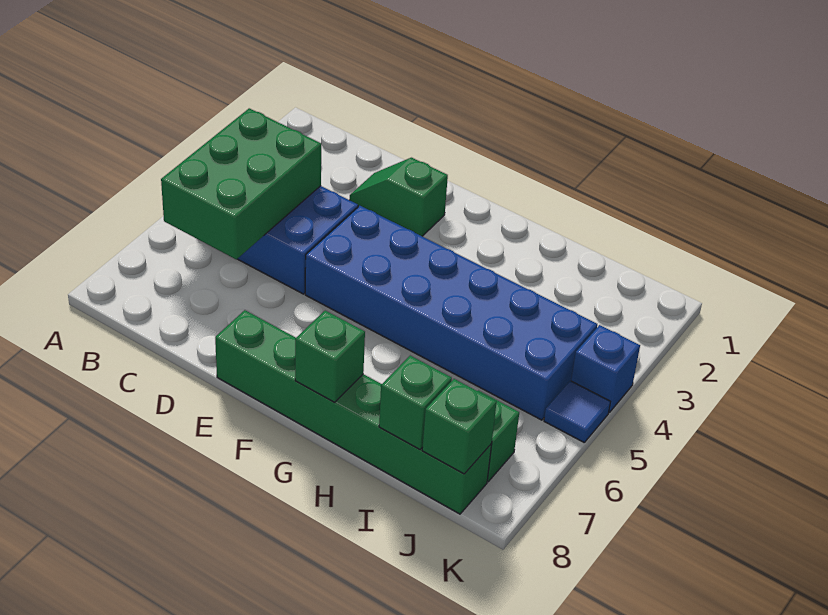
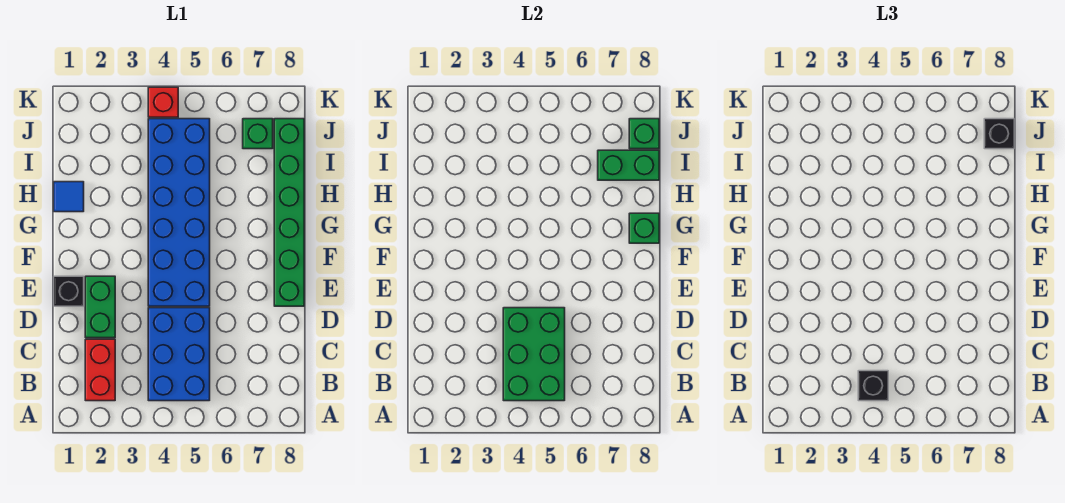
none -> red 1x2 brick [85,339,115,401]
green 2x3 brick [161,108,321,259] -> green 2x3 brick turned to [503,308,565,401]
none -> black 1x1 brick [858,371,888,401]
green 1x2 slope [350,158,448,236] -> green 1x2 brick [85,276,115,338]
none -> black 1x1 brick [54,276,84,306]
green 1x1 brick [379,356,452,449] -> green 1x2 brick [598,150,659,180]
none -> black 1x1 brick [984,119,1014,149]
blue 1x1 brick [571,325,640,412] -> red 1x1 brick [148,87,178,117]
blue 1x1 tile [544,381,610,442] -> blue 1x1 tile moved to [54,182,84,212]

